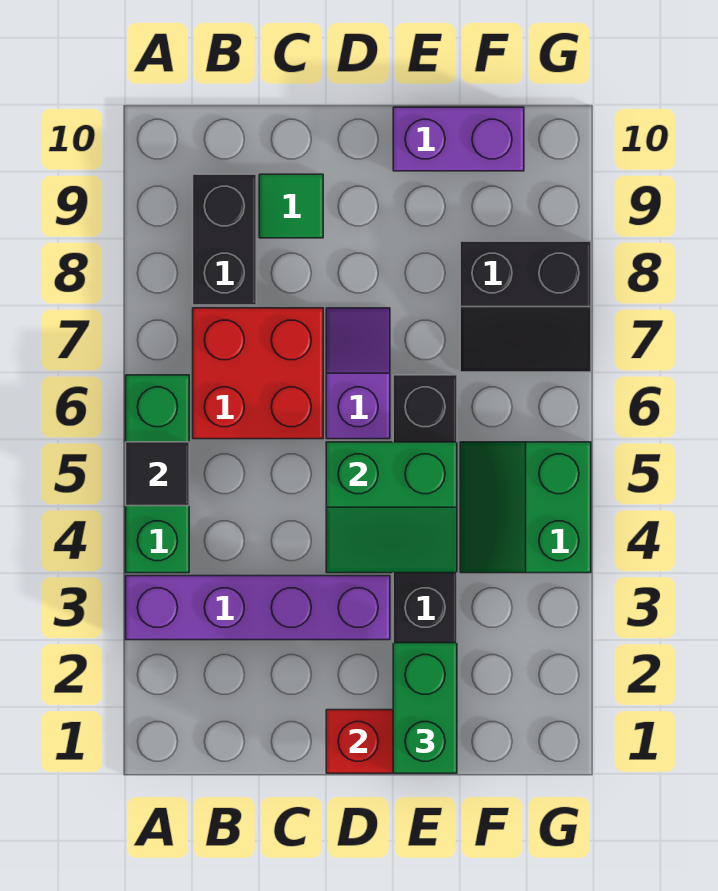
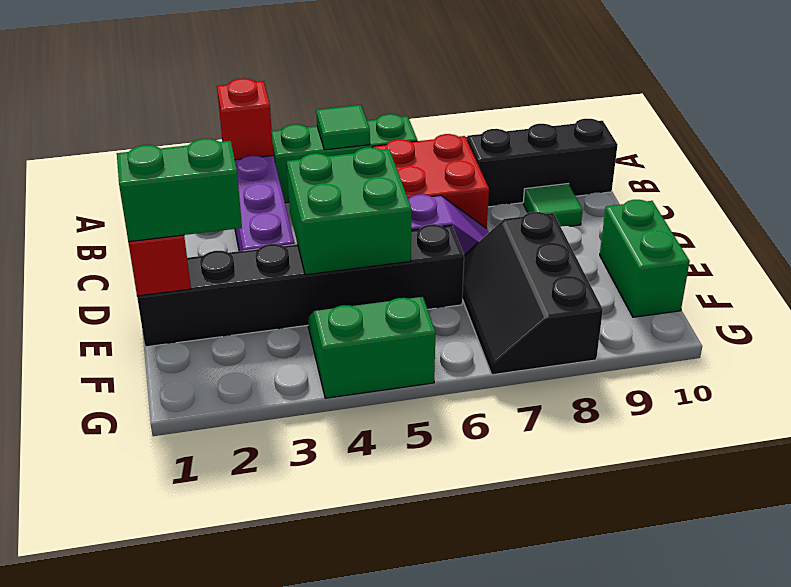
none -> red 1x1 brick [217,78,273,160]
black 1x1 tile [126,442,189,506] -> green 1x1 tile [316,105,370,150]
black 1x2 brick [193,174,256,305] -> black 1x3 brick [467,119,617,207]
green 2x2 slope [326,442,457,573] -> green 2x2 brick [287,147,411,275]
purple 1x2 brick [393,107,524,171] -> green 1x2 brick [600,200,690,317]
black 2x2 slope [460,241,591,372] -> black 2x3 slope [462,212,603,375]

